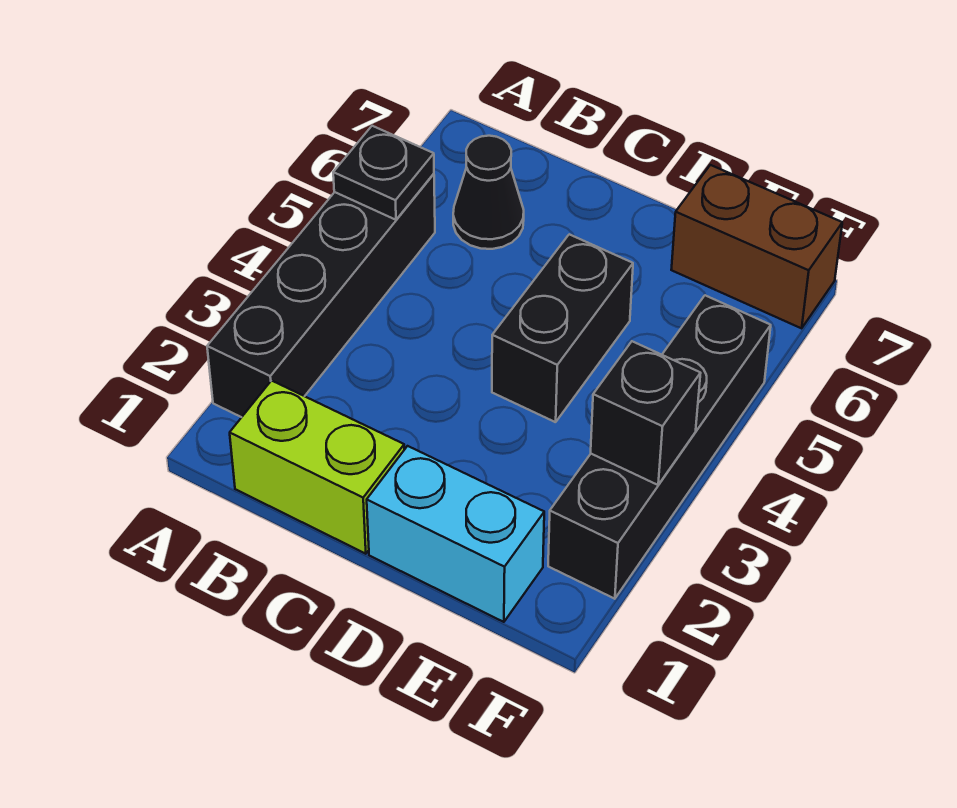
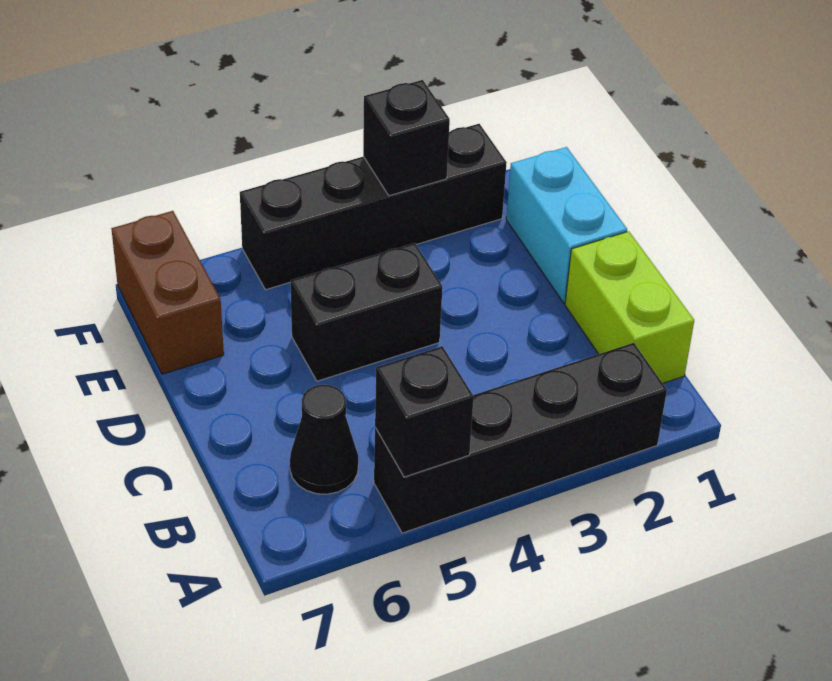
black 1x1 plate [333,126,434,220] -> black 1x1 brick [375,346,474,477]

